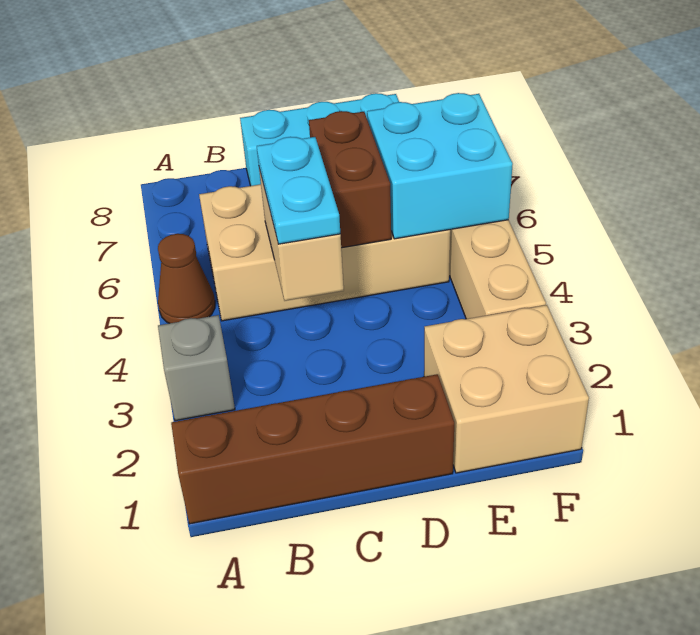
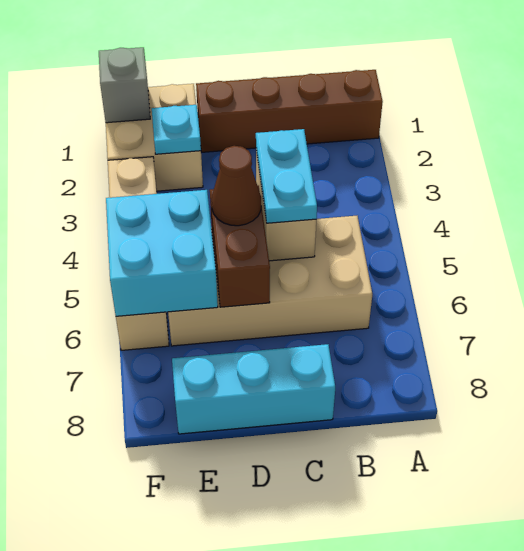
grey 1x1 brick [158,315,235,421] -> grey 1x1 brick moved to [99,47,150,123]
brown 1x1 cone [158,234,215,323] -> brown 1x1 cone moved to [211,146,261,226]
none -> cyan 1x1 plate [152,105,201,154]

